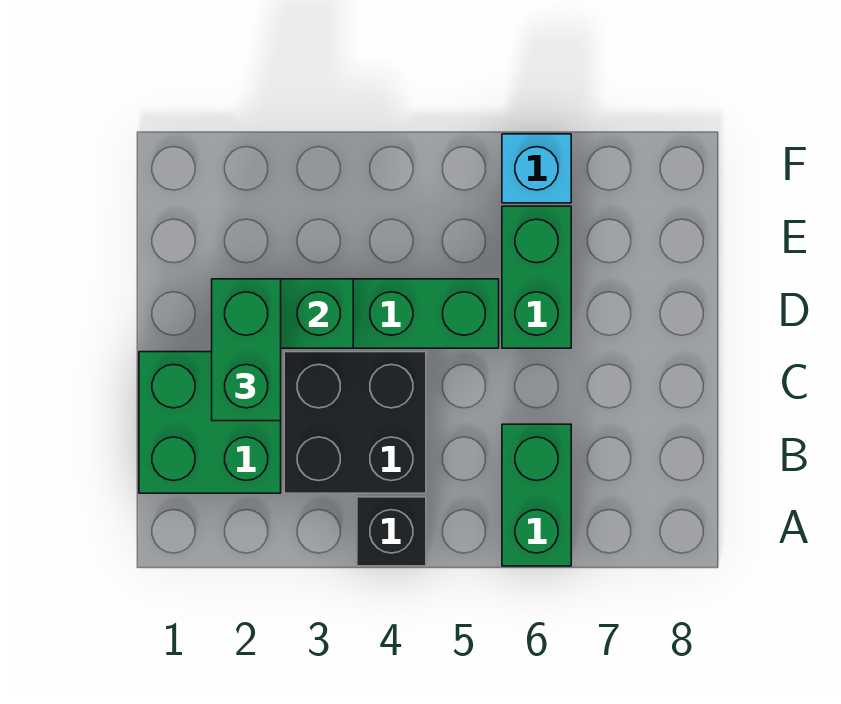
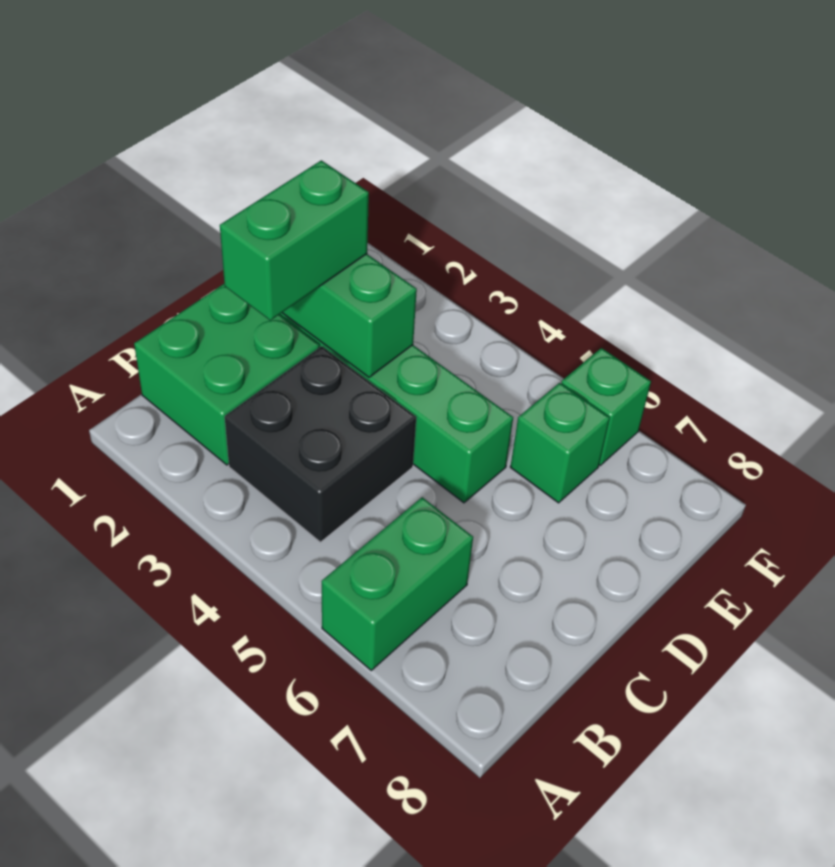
black 1x1 brick [357,497,426,566] -> none
green 1x2 brick [502,206,571,348] -> green 1x1 brick [510,383,610,503]
cyan 1x1 brick [502,134,571,203] -> green 1x1 brick [561,348,651,465]

